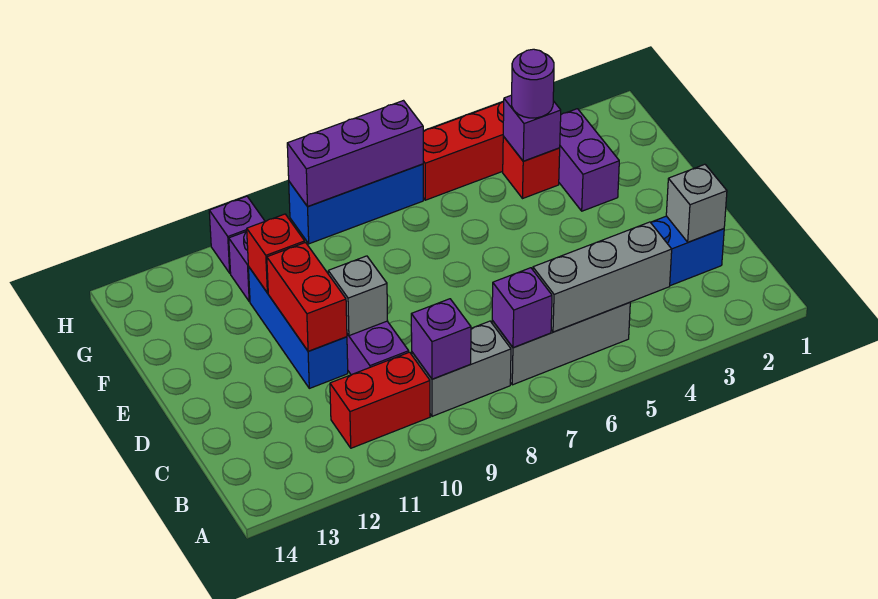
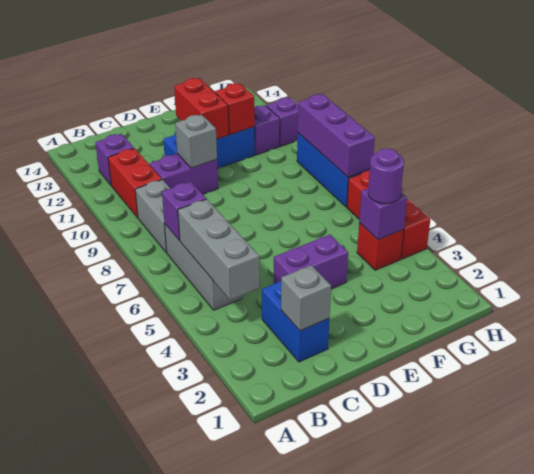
purple 1x1 brick [411,299,471,379] -> purple 1x1 brick moved to [95,134,134,185]
red 1x2 brick [267,243,347,351] -> red 1x2 brick turned to [174,78,229,139]
purple 1x2 brick [559,109,619,211] -> purple 1x2 brick moved to [274,235,348,289]

